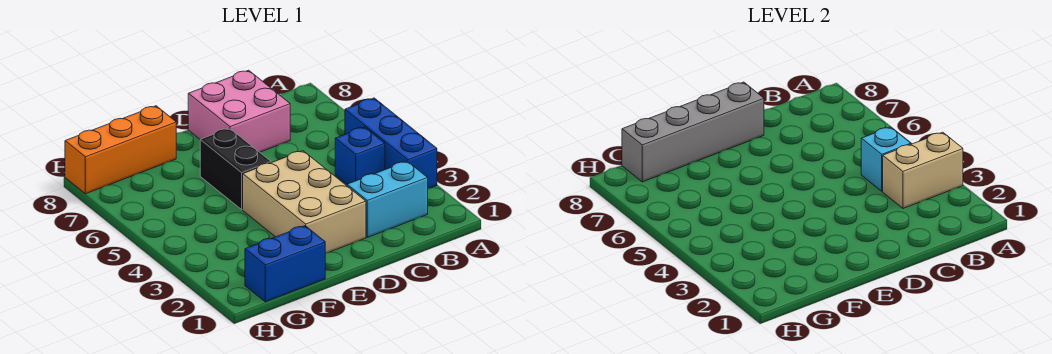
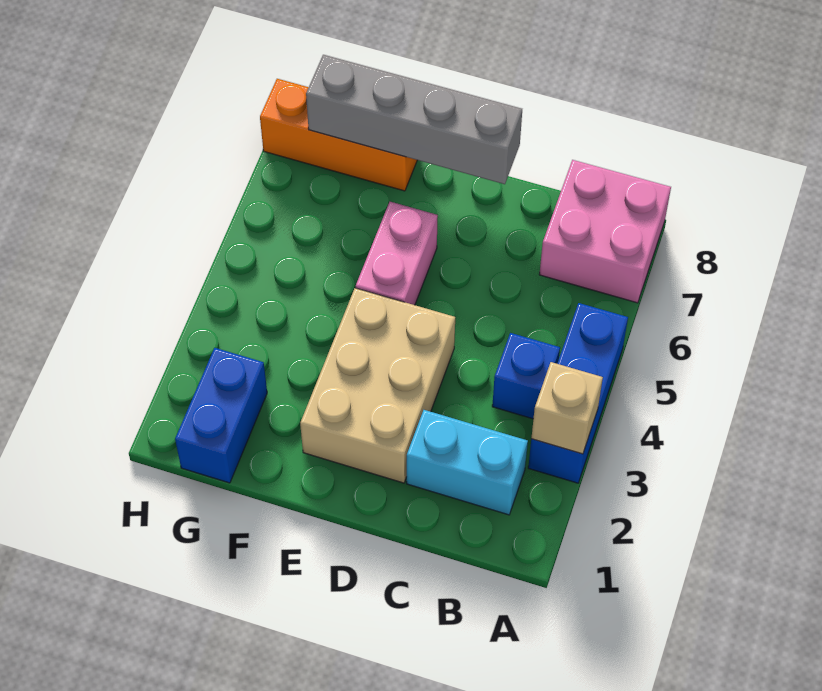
tan 1x2 brick [883,132,963,208] -> tan 1x1 brick [531,362,603,454]
cyan 1x1 brick [861,127,911,191] -> none
pink 2x2 brick [188,70,290,152] -> pink 2x2 brick moved to [539,160,671,303]
black 1x2 brick [200,128,271,210] -> pink 1x2 brick [356,202,438,305]
blue 1x2 brick [245,226,325,302] -> blue 1x2 brick turned to [175,348,267,483]

